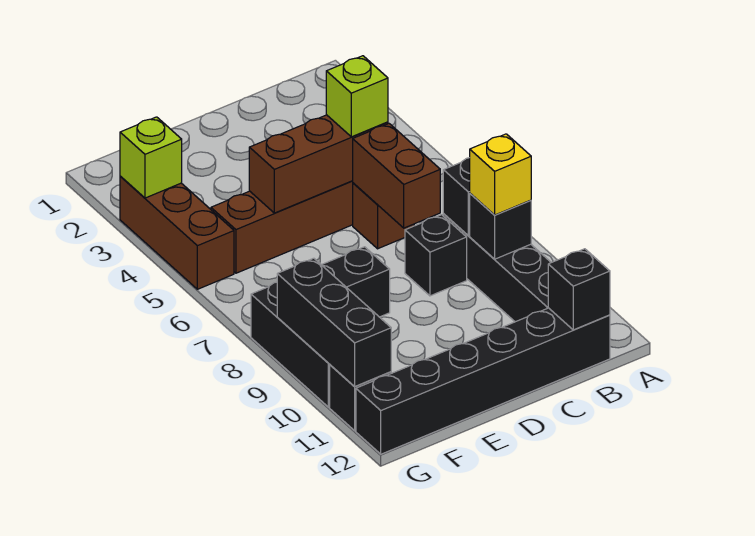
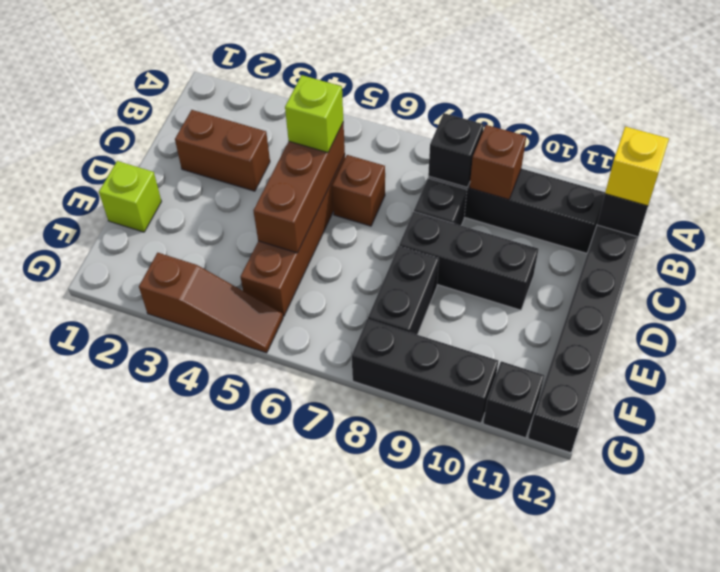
black 1x1 brick [470,194,531,259] -> brown 1x1 brick [470,125,526,200]
yellow 1x1 brick [470,134,531,215] -> yellow 1x1 brick moved to [605,127,669,206]
brown 1x2 brick [353,124,440,228] -> brown 1x2 brick moved to [175,110,270,191]
brown 1x3 brick [120,176,234,289] -> brown 1x3 slope [139,253,283,353]
lime 1x1 brick [120,117,182,198] -> lime 1x1 brick moved to [99,161,161,232]
black 1x3 brick [277,258,391,387] -> black 1x3 brick moved to [399,212,538,310]

